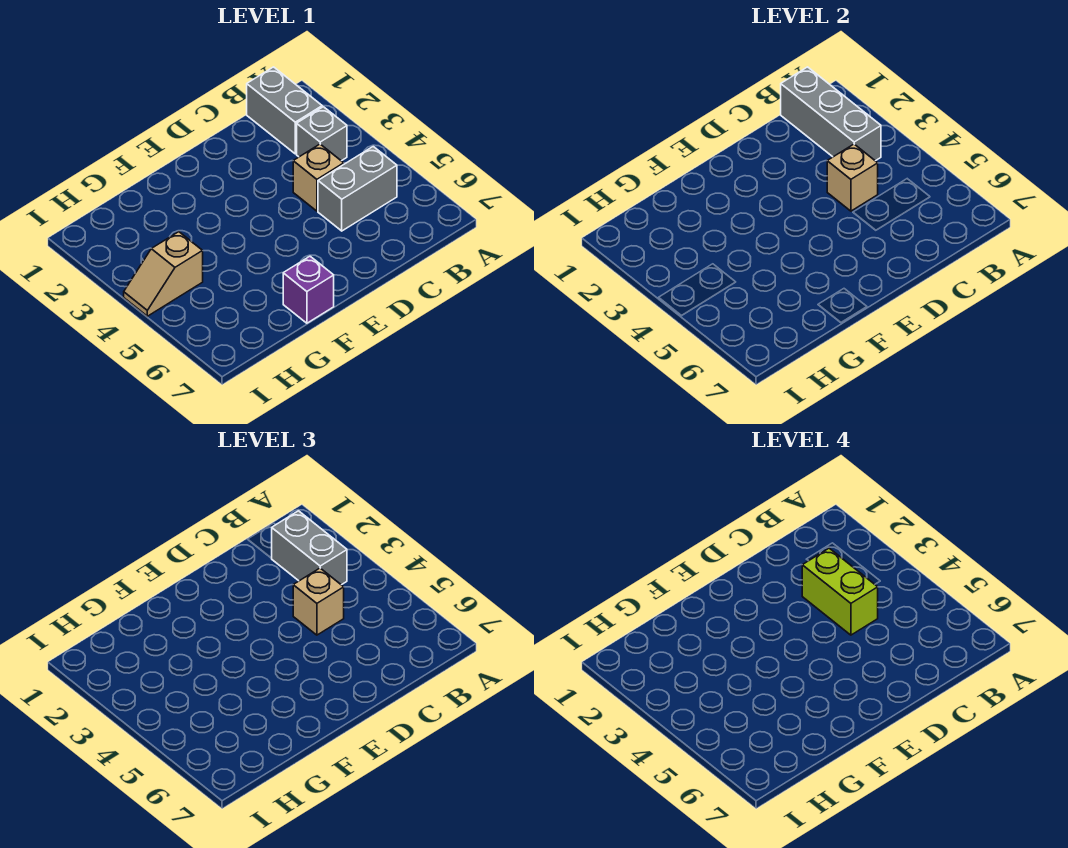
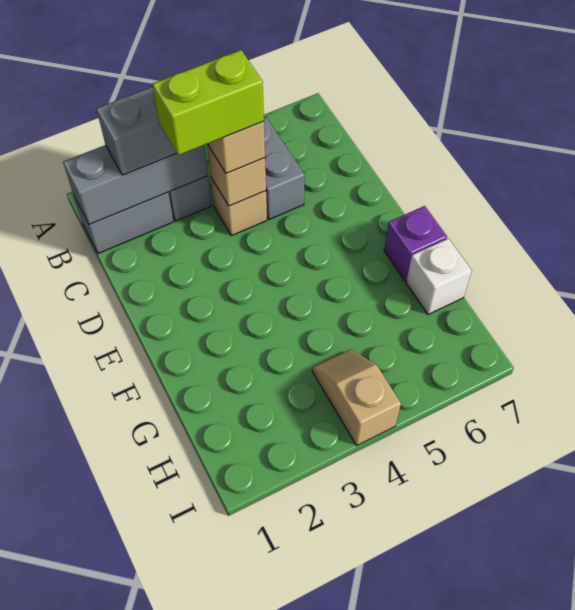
none -> white 1x1 brick [406,238,472,314]
tan 1x2 slope [124,232,203,316] -> tan 1x2 slope turned to [312,349,401,446]

